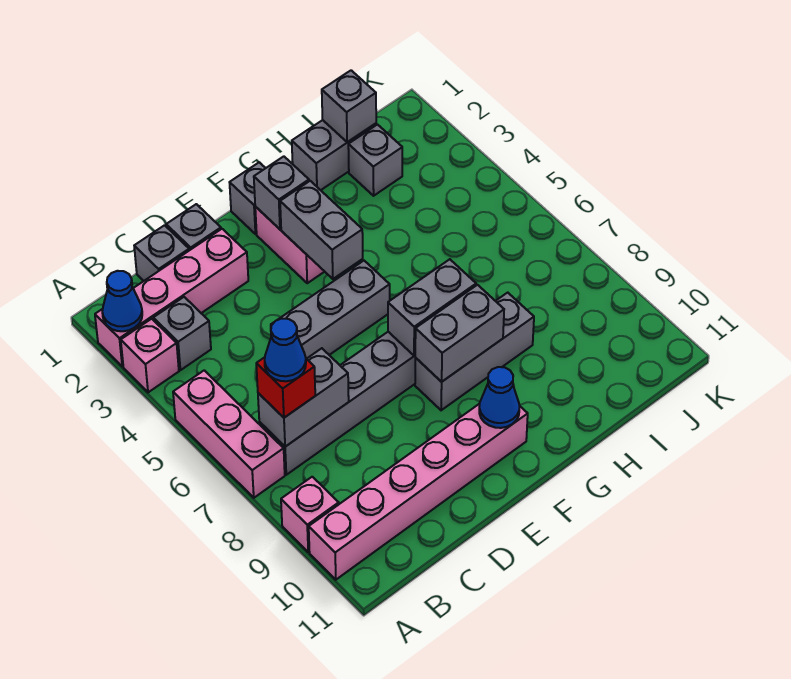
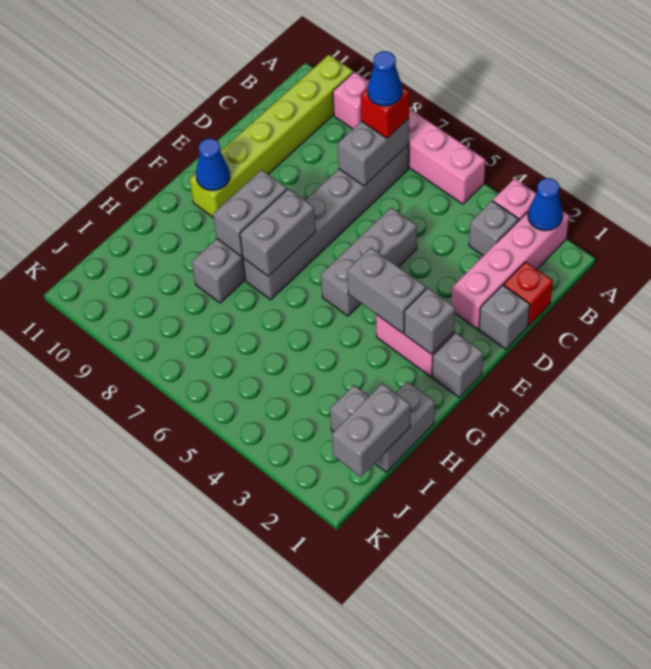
pink 1x6 brick [309,404,528,580] -> lime 1x6 brick [190,55,353,218]
grey 1x1 brick [134,225,189,281] -> red 1x1 brick [504,262,553,326]
grey 1x1 brick [322,70,376,142] -> grey 1x2 brick [332,383,410,477]

